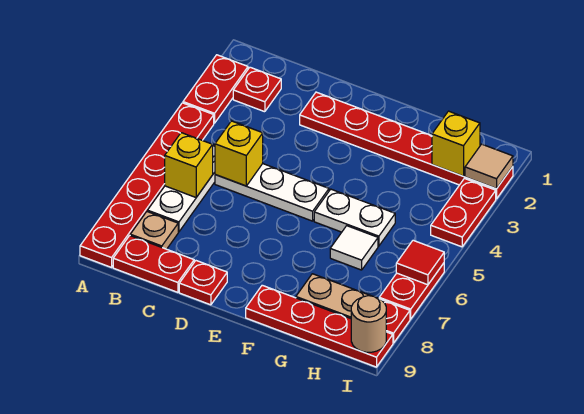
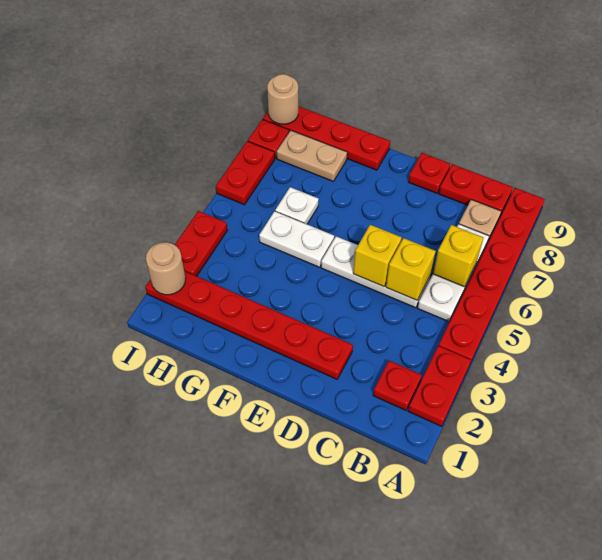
white 1x1 tile [330,226,378,270] -> white 1x1 plate [275,187,319,224]
yellow 1x1 brick [432,111,480,176] -> yellow 1x1 brick moved to [353,225,402,287]
tan 1x1 tile [465,144,513,189] -> tan 1x1 round brick [146,242,186,295]
red 1x1 tile [396,240,444,285] -> none

